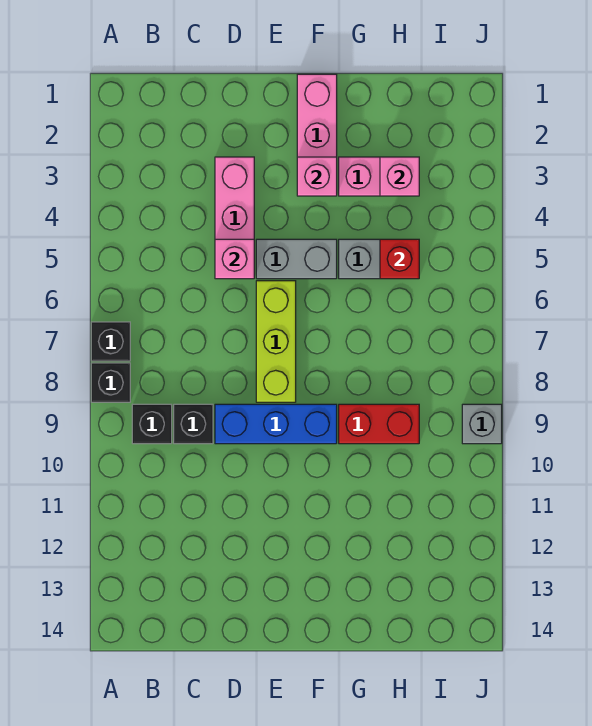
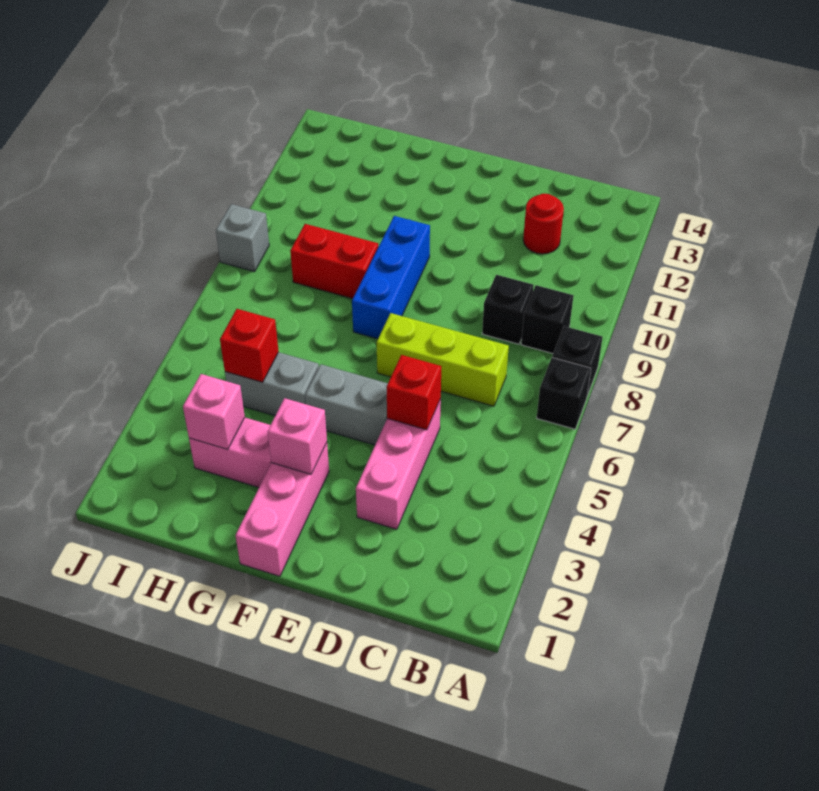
none -> red 1x1 round brick [523,194,564,254]
pink 1x1 brick [215,239,254,279] -> red 1x1 brick [387,355,441,430]
blue 1x3 brick [215,404,337,444] -> blue 1x3 brick turned to [352,216,430,339]
lime 1x3 brick [256,281,296,402] -> lime 1x3 brick turned to [377,313,509,406]

